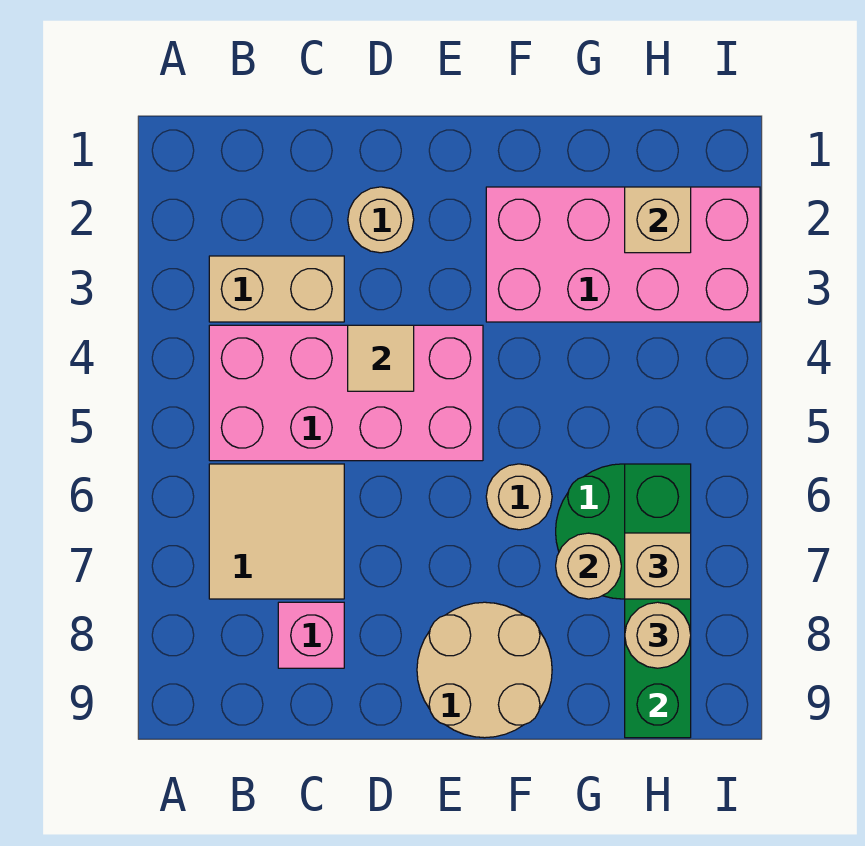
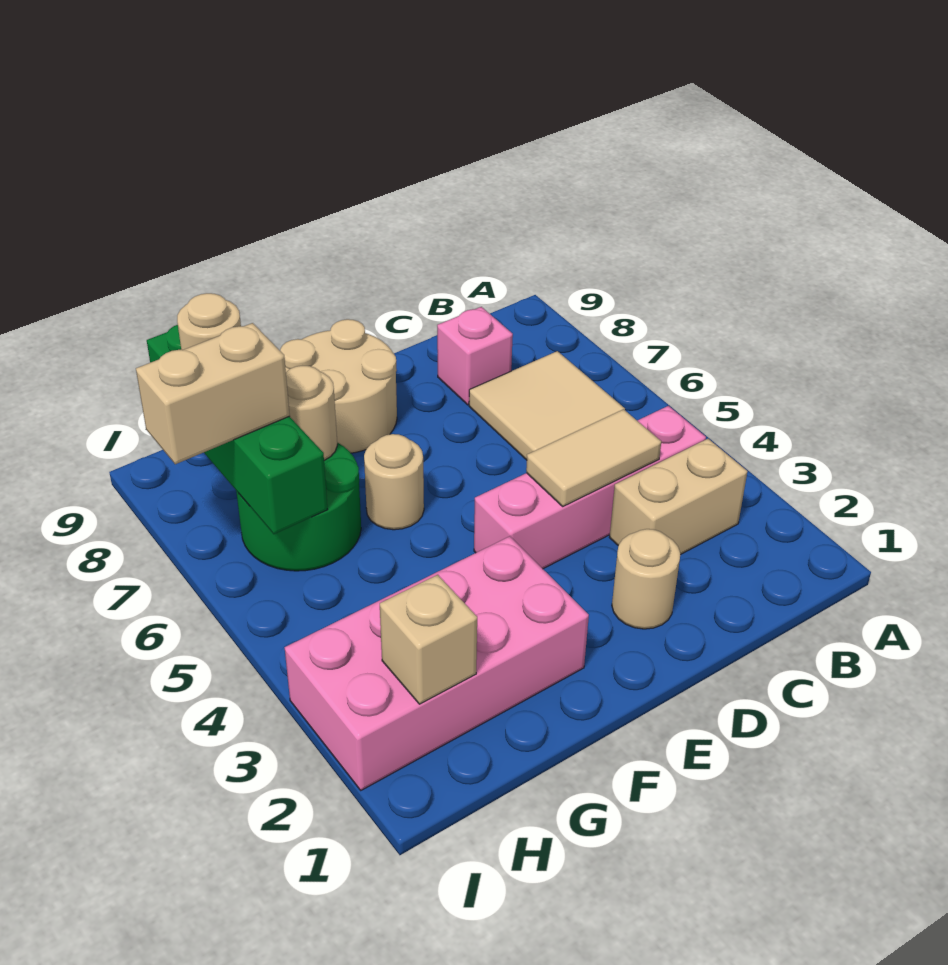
pink 2x4 brick [209,325,483,461] -> pink 1x4 brick [474,406,706,569]
tan 1x1 tile [348,325,414,391] -> tan 1x2 tile [526,409,661,506]
tan 1x1 brick [625,533,691,599] -> tan 1x2 brick [136,323,290,464]

